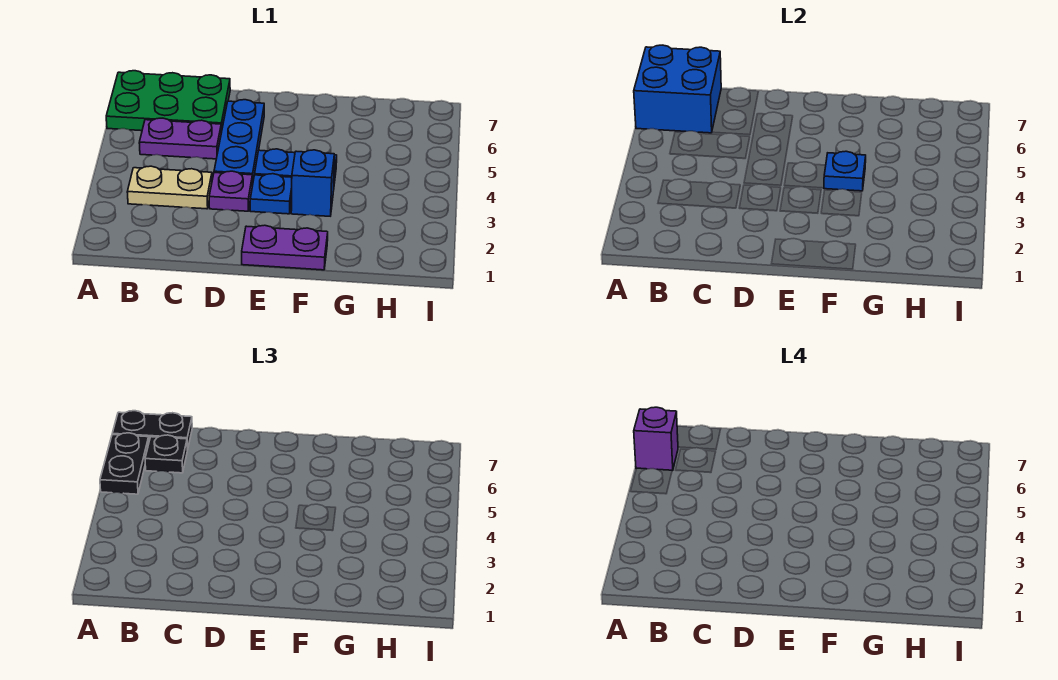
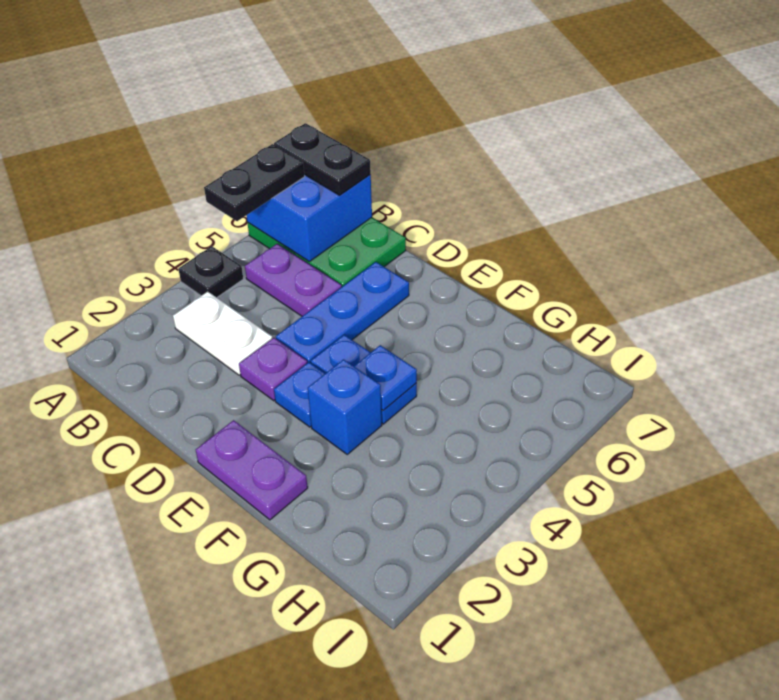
purple 1x1 brick [634,407,678,471] -> none
tan 1x2 plate [127,166,212,209] -> white 1x2 plate [173,292,272,375]
black 1x1 plate [145,435,187,473] -> black 1x1 plate moved to [178,246,243,298]

